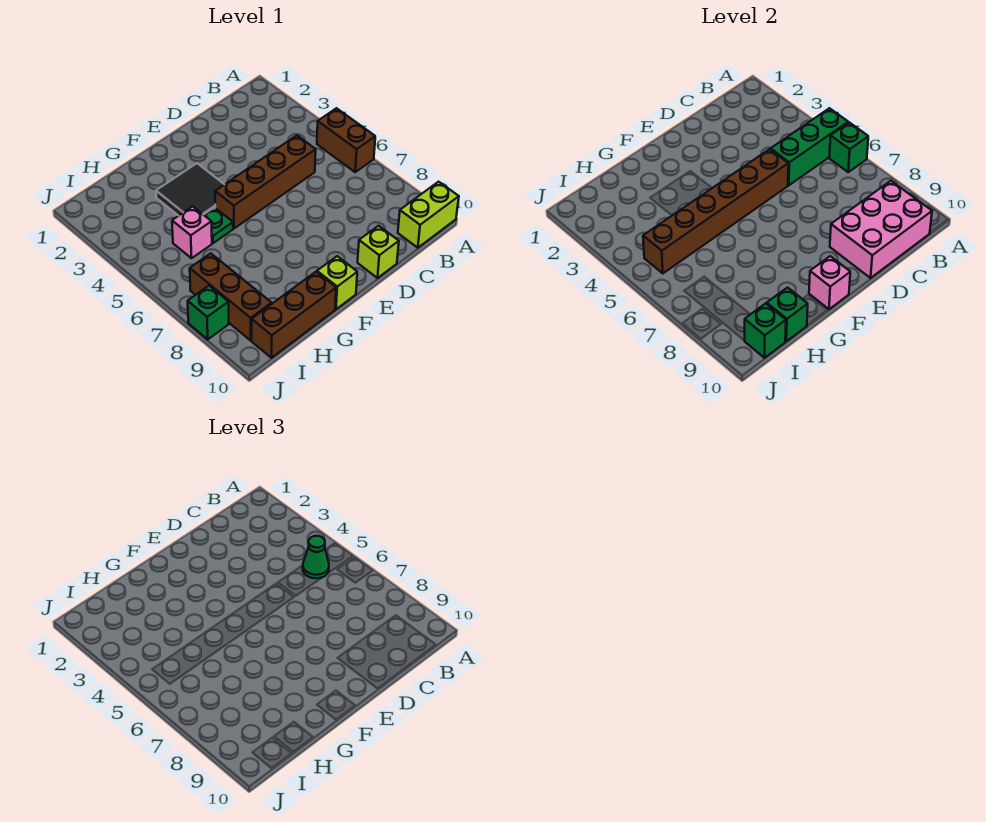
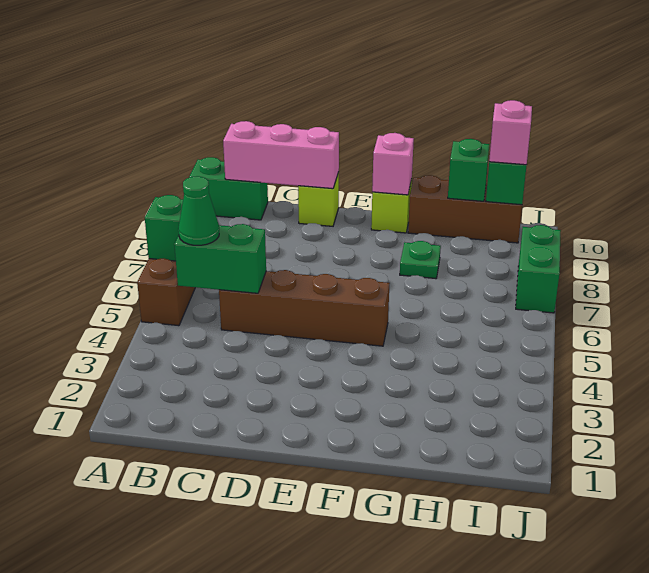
green 1x3 brick [771,108,848,185] -> green 1x2 brick [174,224,266,293]
lime 1x2 brick [398,182,459,248] -> green 1x2 brick [189,157,268,220]
pink 2x3 brick [830,181,932,278] -> pink 1x3 brick [223,121,339,189]
brown 1x6 brick [643,149,788,273] -> none
black 2x2 tile [156,163,224,216] -> none
green 1x1 plate [204,207,233,243] -> green 1x1 plate moved to [400,241,441,279]
pink 1x1 brick [172,206,212,258] -> pink 1x1 brick moved to [489,100,532,165]
brown 1x3 brick [190,253,272,340] -> none
green 1x1 brick [188,286,229,339] -> green 1x2 brick [516,225,561,313]

